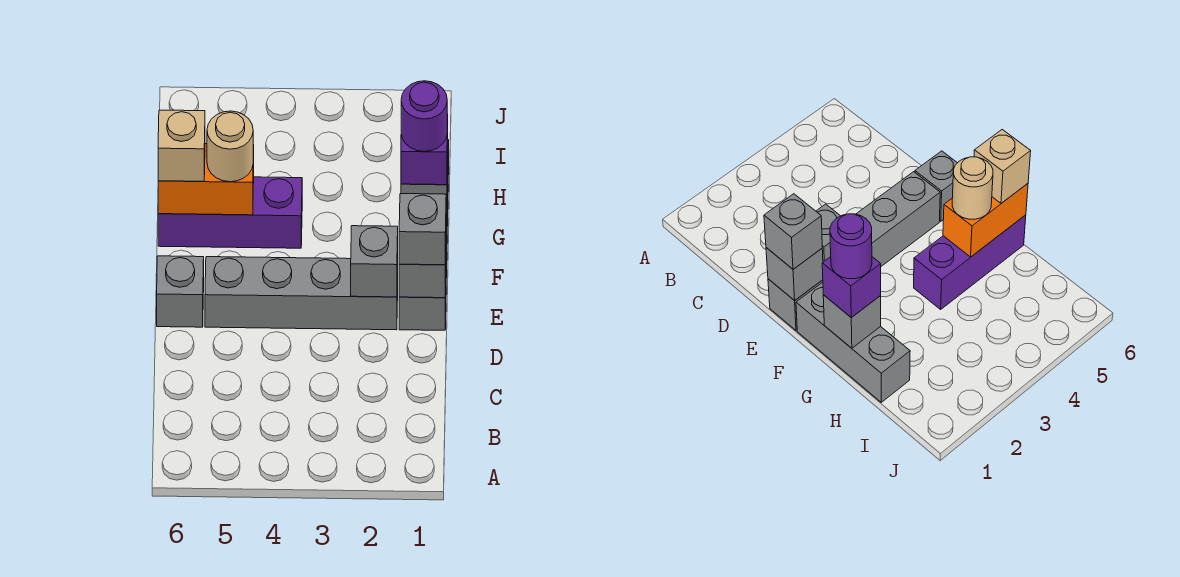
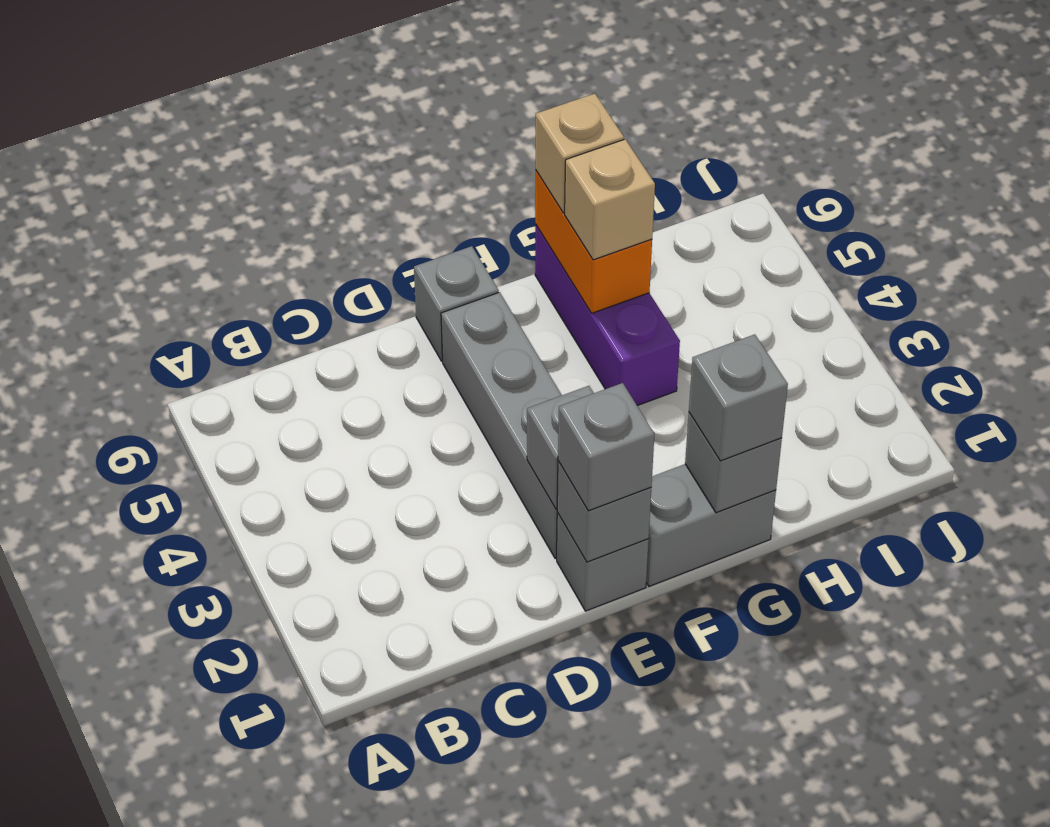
grey 1x3 brick [796,282,910,402] -> grey 1x2 brick [646,464,776,586]
purple 1x1 brick [401,114,448,185] -> grey 1x1 brick [689,334,788,461]
purple 1x1 round brick [401,81,447,151] -> none
tan 1x1 round brick [207,111,253,182] -> tan 1x1 brick [565,139,655,260]

